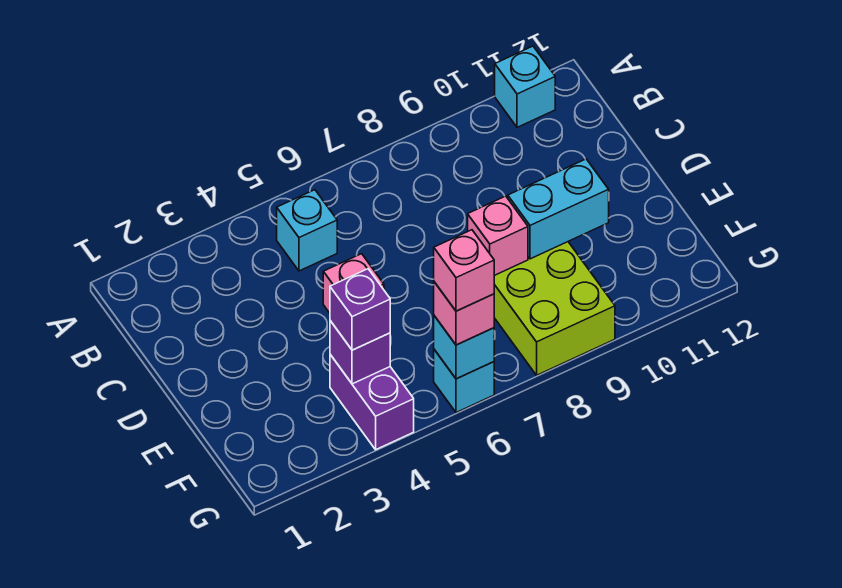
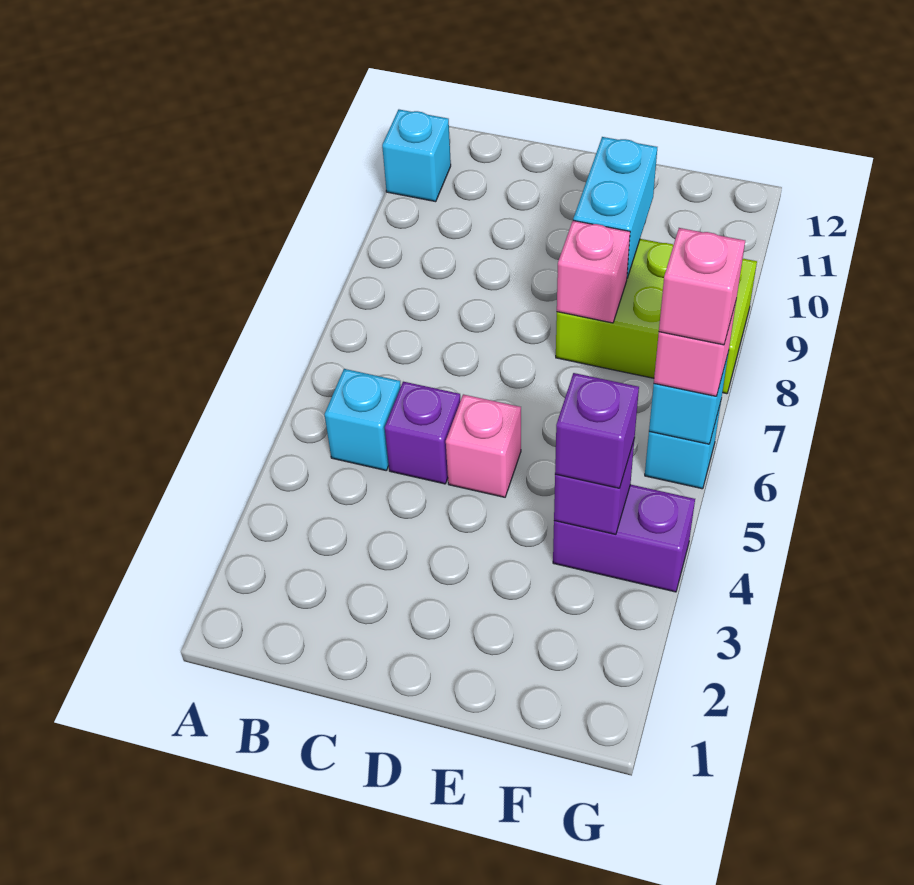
none -> purple 1x1 brick [385,382,460,484]

